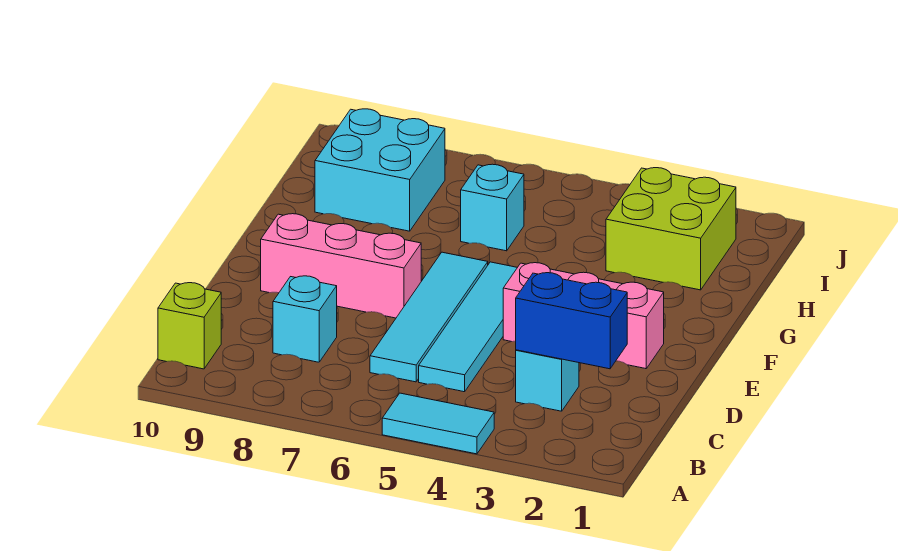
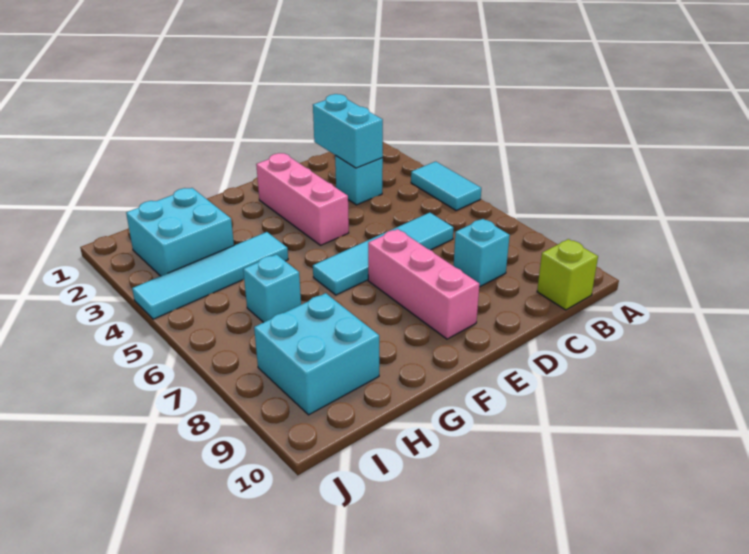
blue 1x2 brick [516,273,627,369] -> cyan 1x2 brick [313,94,383,168]
cyan 1x4 tile [419,262,517,392] -> cyan 1x4 tile moved to [132,232,288,319]
lime 2x2 brick [606,168,736,290] -> cyan 2x2 brick [126,188,234,276]

